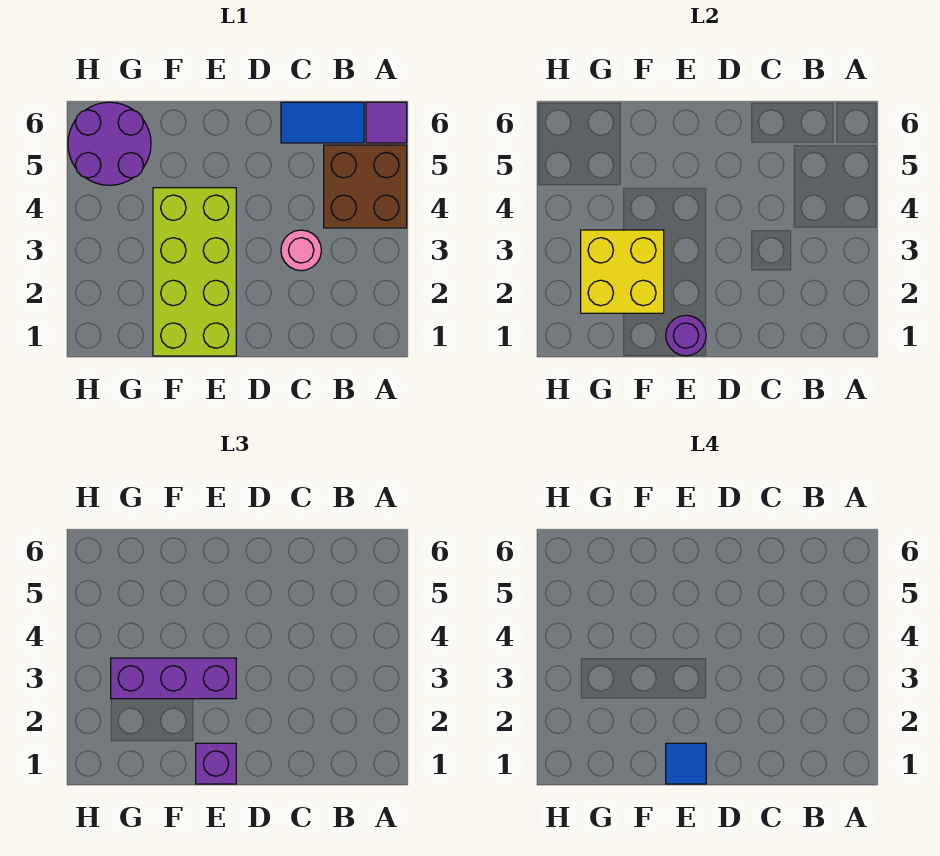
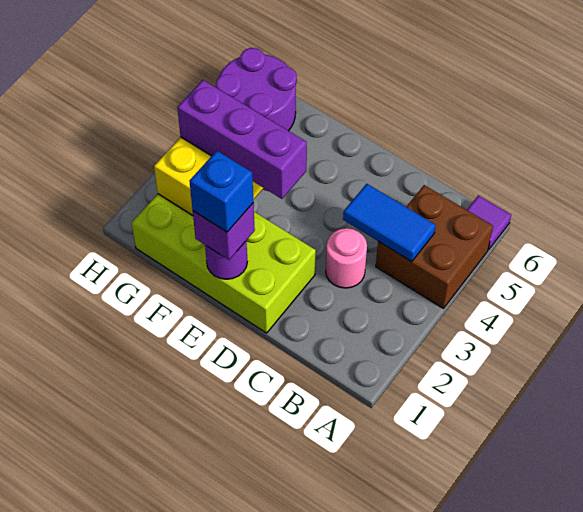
blue 1x2 tile [281,102,364,143] -> blue 1x2 tile moved to [343,184,436,262]
lime 2x4 brick [153,188,236,356] -> lime 2x4 brick turned to [131,194,316,333]
blue 1x1 tile [666,743,706,784] -> blue 1x1 brick [190,151,253,232]

